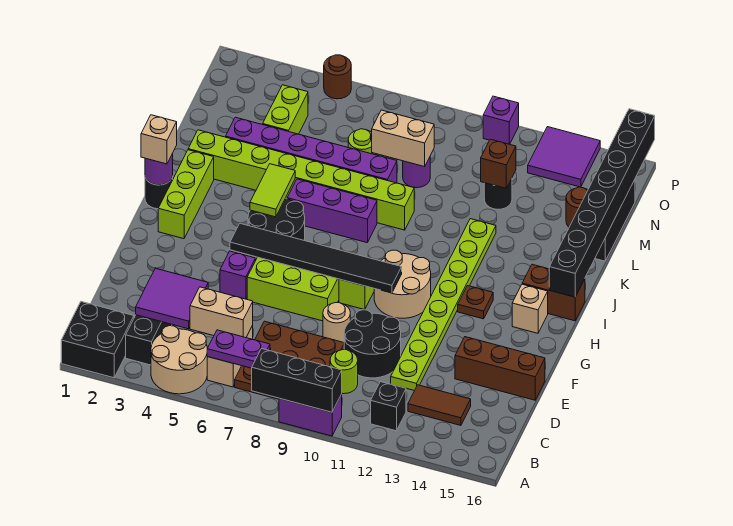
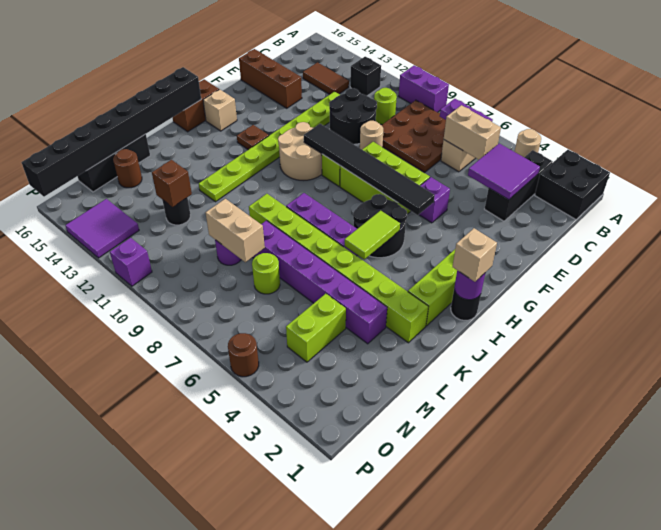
tan 2x2 round brick [151,326,207,394] -> tan 1x1 round brick [515,129,541,157]
black 1x3 brick [252,349,342,412] -> none
brown 1x2 brick [522,264,585,321] -> brown 1x2 brick turned to [173,79,219,132]

